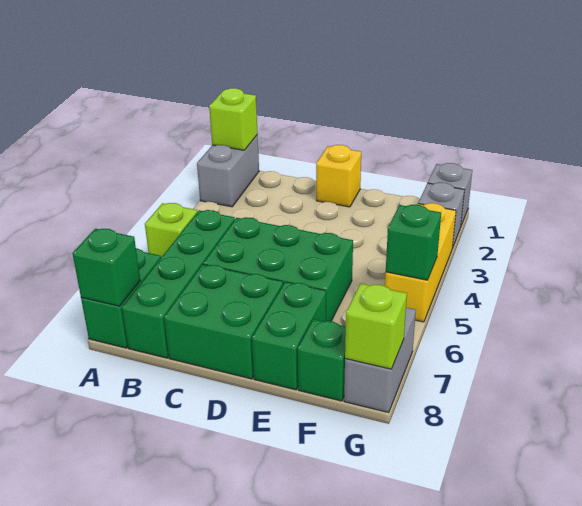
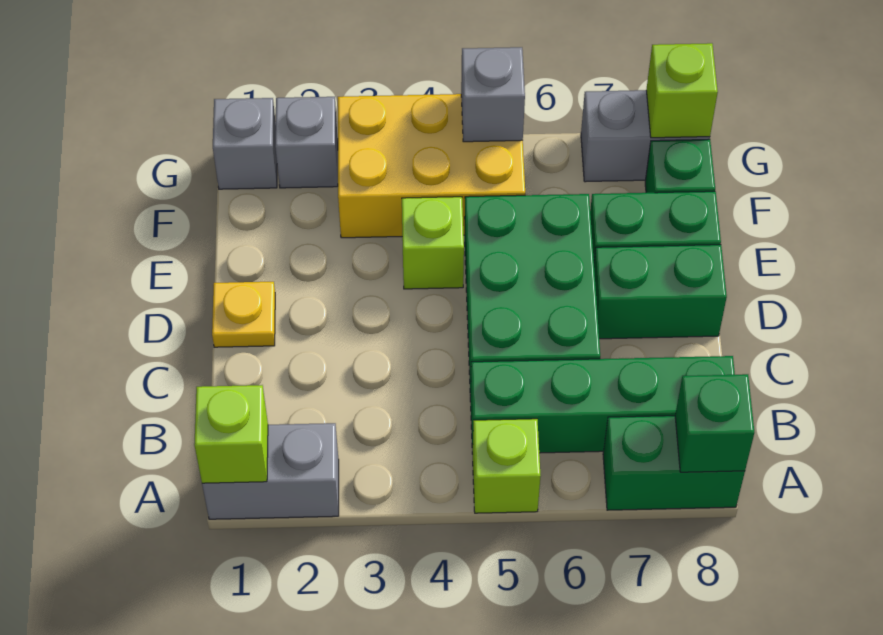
green 2x2 brick [164,265,283,379] -> green 1x2 brick [594,245,727,339]
yellow 1x1 brick [316,145,361,207] -> yellow 1x1 plate [212,282,275,347]
none -> lime 1x1 brick [402,197,464,289]
yellow 1x3 brick [385,203,456,322] -> yellow 2x3 brick [338,94,525,238]
green 1x1 brick [386,205,441,280] -> grey 1x1 brick [461,47,525,142]

